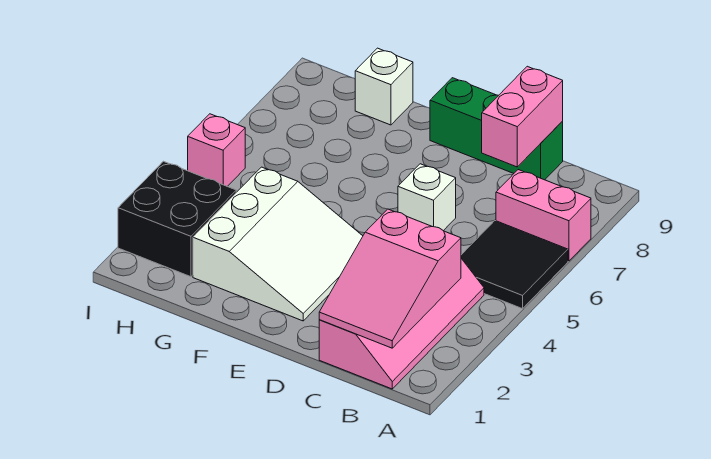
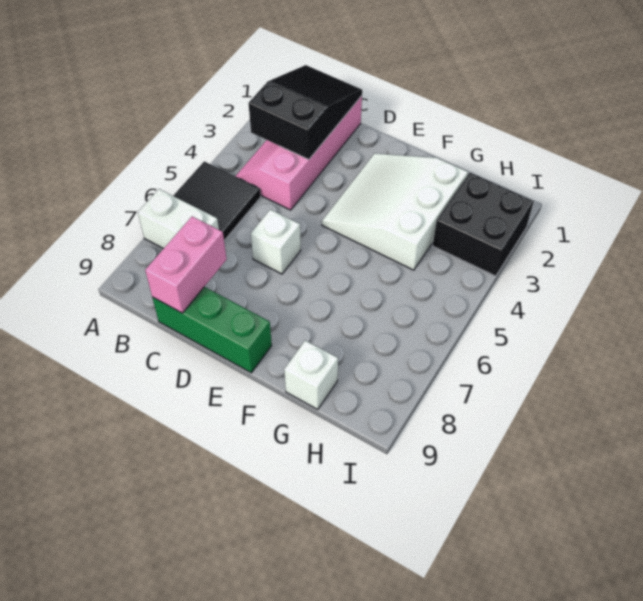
pink 1x2 brick [496,170,591,261] -> white 1x2 brick [138,189,219,249]
pink 2x3 slope [319,209,461,348] -> black 2x3 slope [249,65,362,159]
pink 1x1 brick [188,114,245,186] -> none

